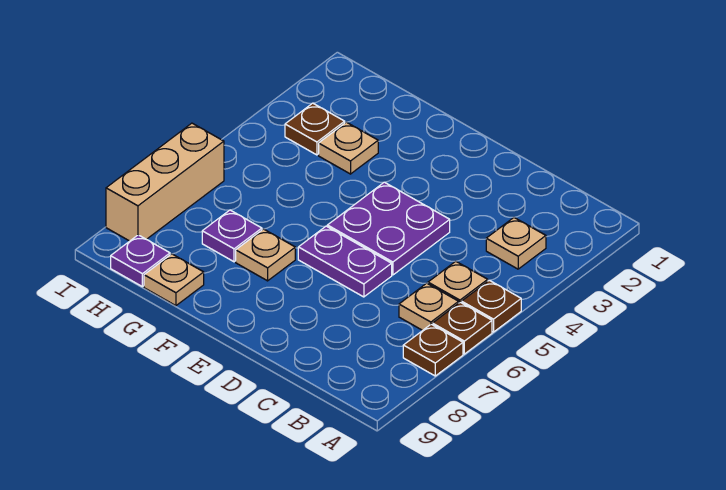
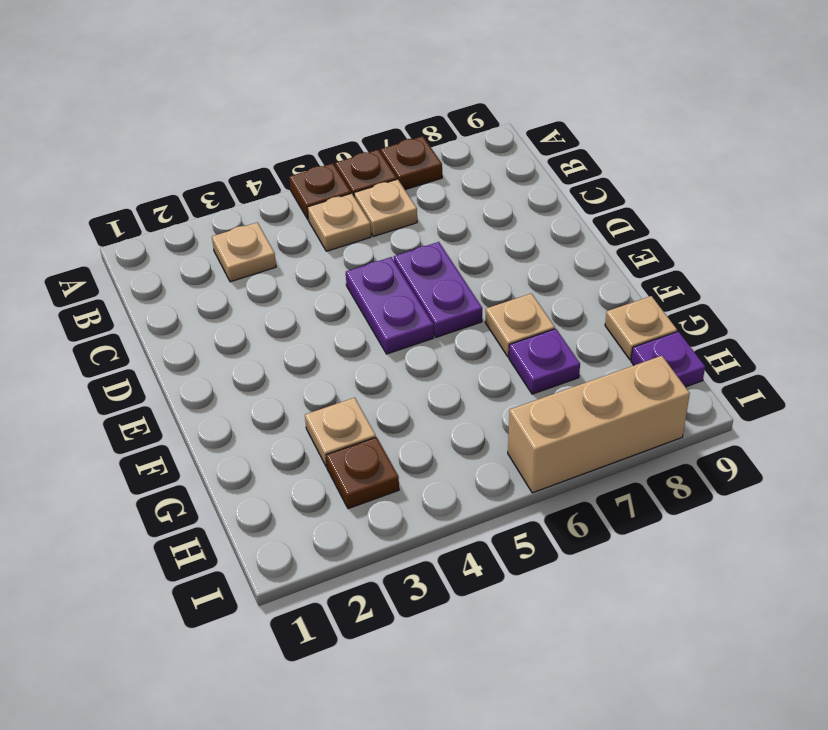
purple 2x2 plate [327,182,450,275] -> purple 1x2 plate [346,257,434,354]

